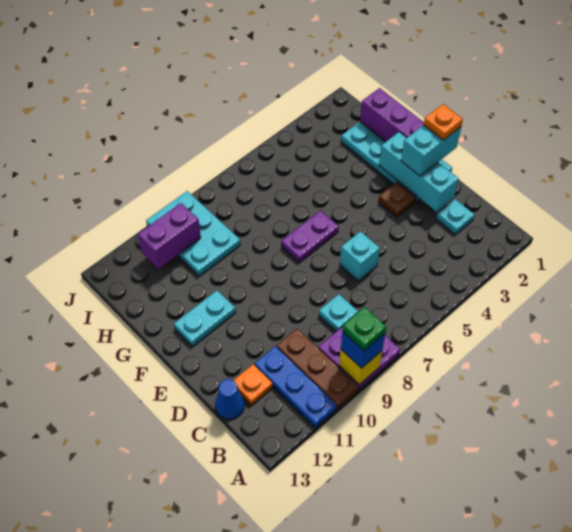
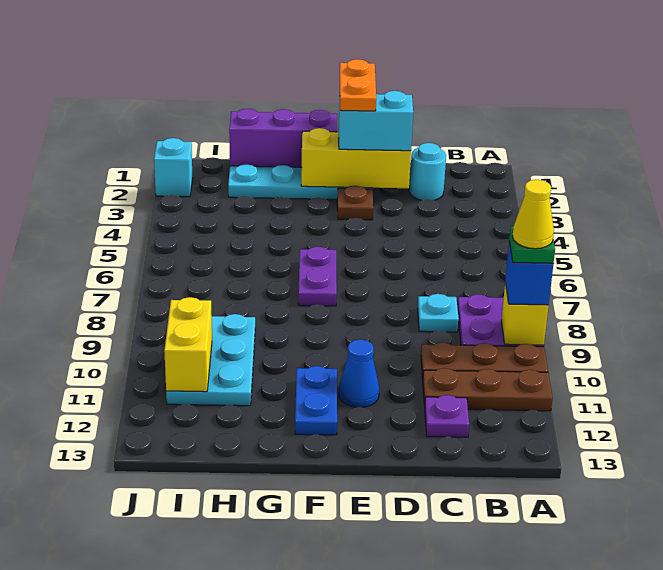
none -> yellow 1x1 cone [512,180,554,249]
blue 1x3 plate [254,346,337,428] -> brown 1x3 plate [423,368,553,411]
cyan 1x1 plate [436,199,474,235] -> cyan 1x1 round brick [409,143,446,200]
orange 1x1 plate [233,364,273,406] -> purple 1x1 plate [425,395,469,437]
blue 1x1 cone [215,379,244,419] -> blue 1x1 cone moved to [339,340,379,407]
cyan 1x3 brick [379,132,458,212] -> yellow 1x3 brick [301,128,411,188]
cyan 1x1 brick [340,231,380,281] -> cyan 1x1 brick moved to [154,138,193,197]
cyan 1x2 brick [401,125,461,176] -> cyan 1x2 brick turned to [339,91,413,151]
orange 1x1 plate [424,104,463,140] -> orange 1x2 plate [340,59,376,111]
cyan 1x2 plate [174,291,236,347] -> blue 1x2 plate [295,366,337,435]
cyan 2x3 plate [146,191,240,276] -> cyan 2x3 plate turned to [166,314,255,406]
purple 1x2 brick [138,203,201,269] -> yellow 1x2 brick [164,297,212,392]

